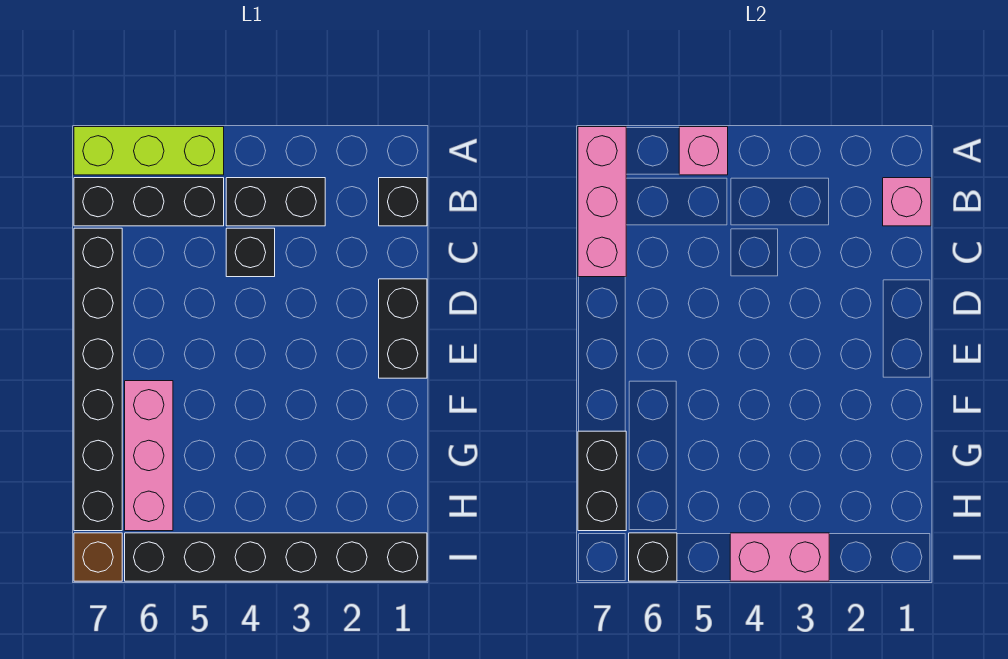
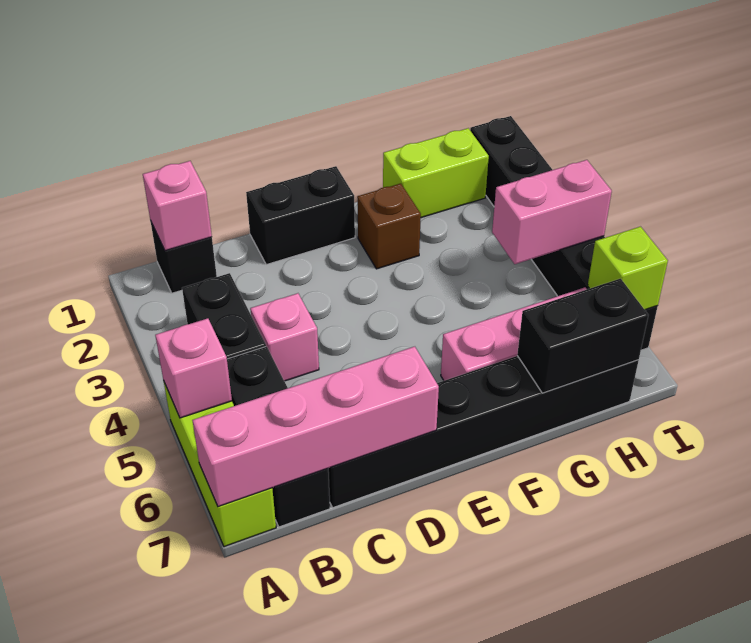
pink 1x3 brick [578,127,626,277] -> pink 1x4 brick [192,347,439,507]
black 1x1 brick [226,228,275,277] -> pink 1x1 brick [250,293,319,381]
none -> lime 1x2 brick [383,128,489,218]
pink 1x2 brick [730,533,829,581] -> pink 1x2 brick turned to [492,160,612,264]
black 1x1 brick [629,533,677,581] -> lime 1x1 brick [588,227,668,310]
brown 1x1 brick [74,533,122,581] -> brown 1x1 brick moved to [357,184,421,269]

